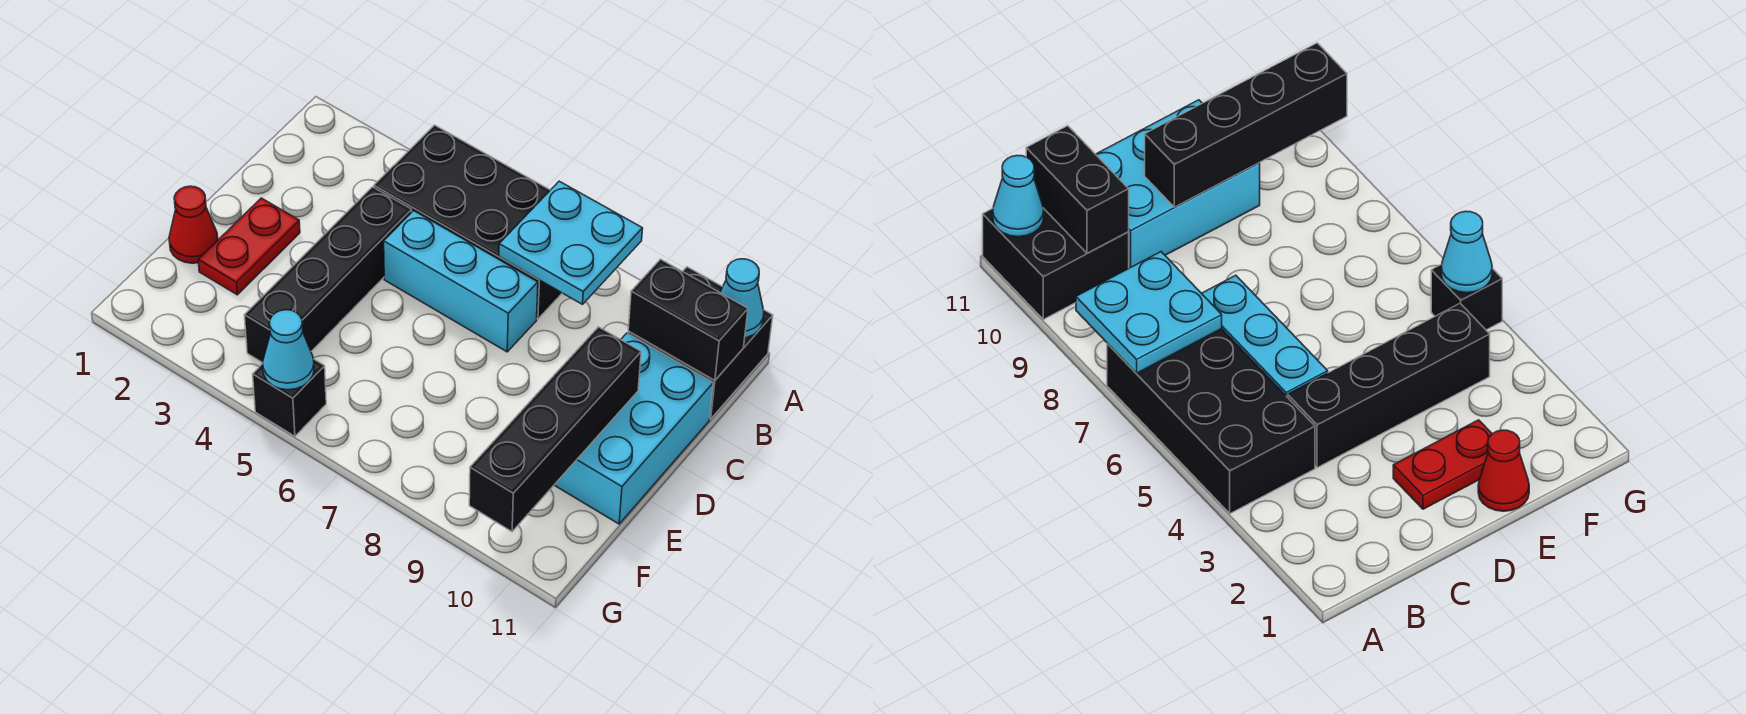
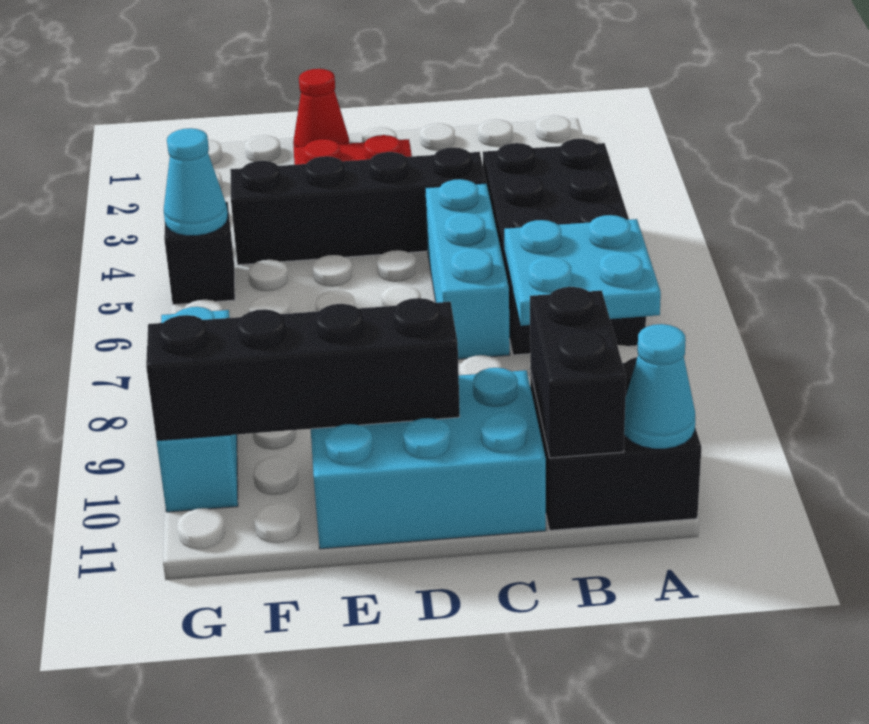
none -> cyan 1x3 brick [157,307,238,512]

